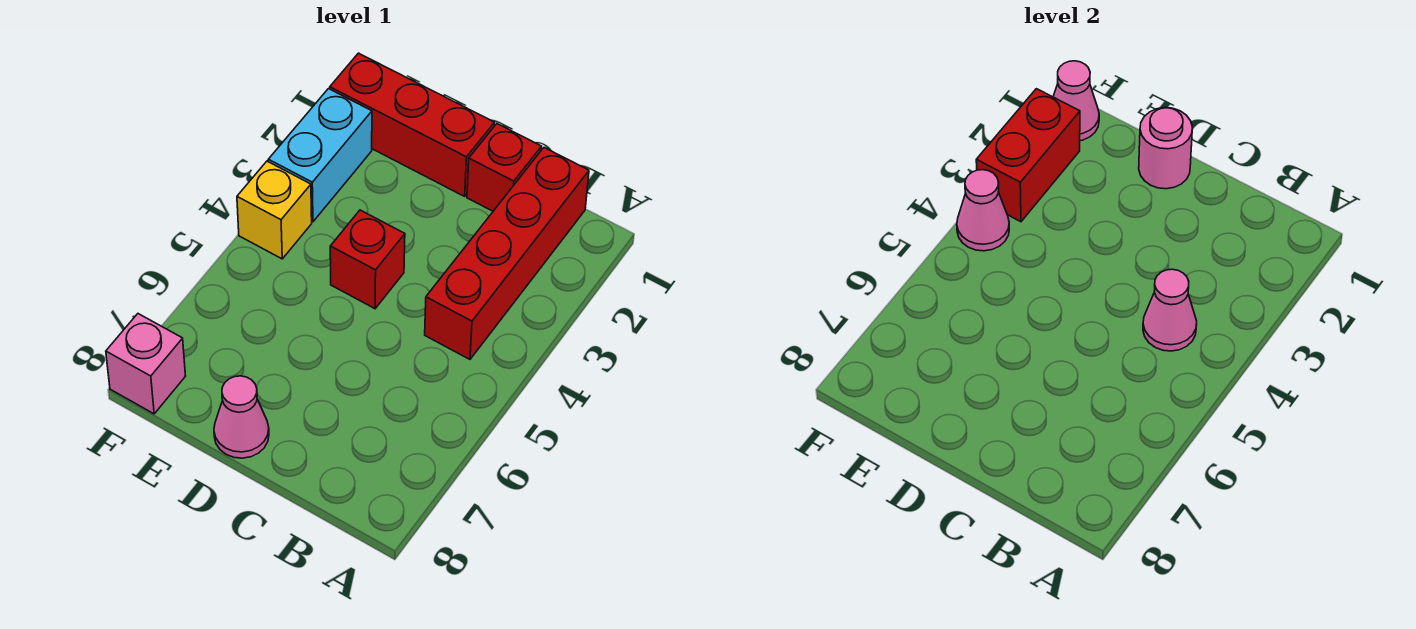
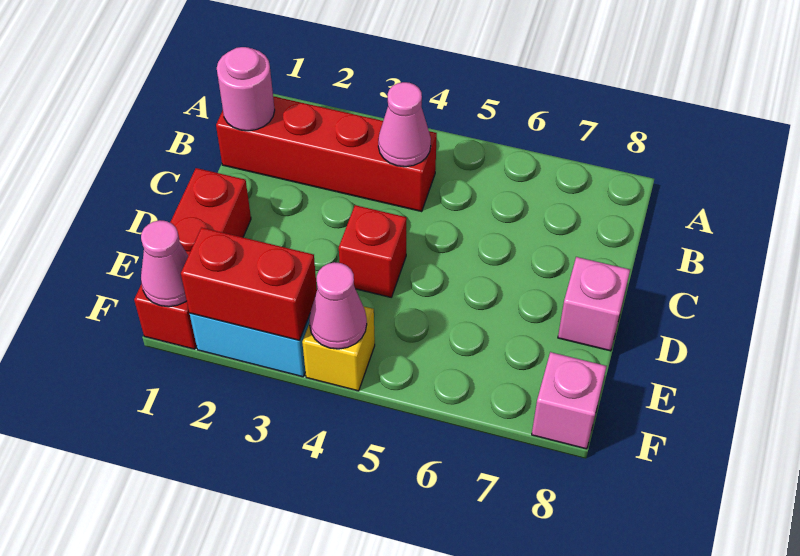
red 1x1 brick [467,124,541,211] -> none
pink 1x1 round brick [1139,108,1192,189] -> pink 1x1 round brick moved to [217,47,275,131]
pink 1x1 cone [214,376,269,458] -> pink 1x1 brick [558,257,630,351]

